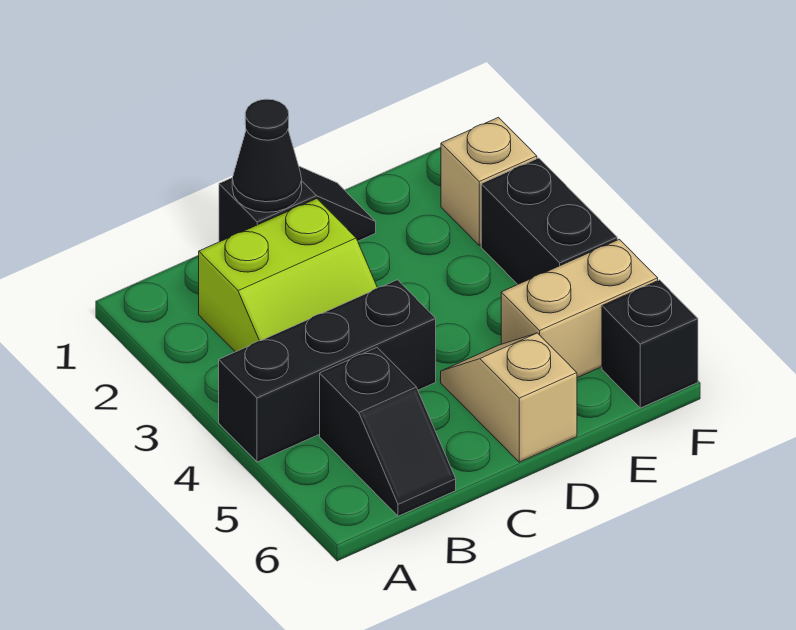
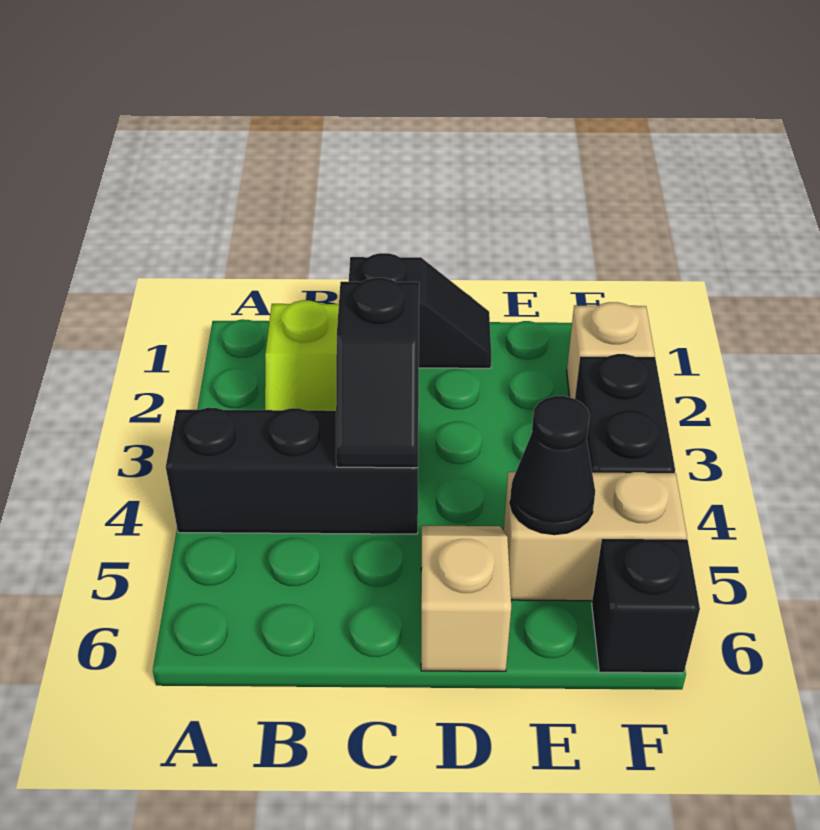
black 1x2 slope [320,348,456,516] -> black 1x2 slope moved to [336,278,419,468]
black 1x1 cone [232,99,302,212] -> black 1x1 cone moved to [510,396,595,535]

